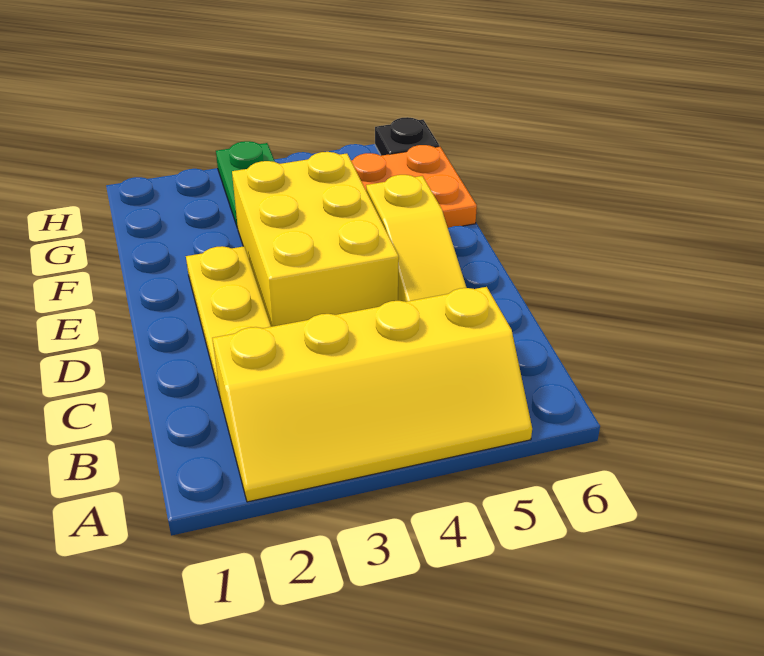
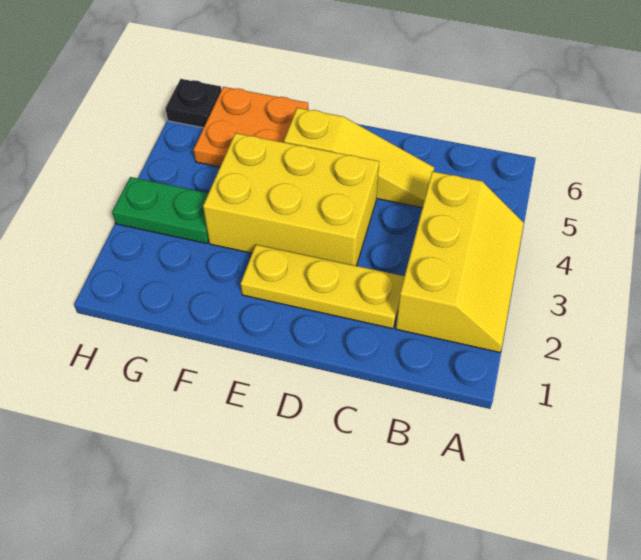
yellow 2x4 slope [212,287,532,502] -> yellow 2x3 slope [396,171,524,352]

